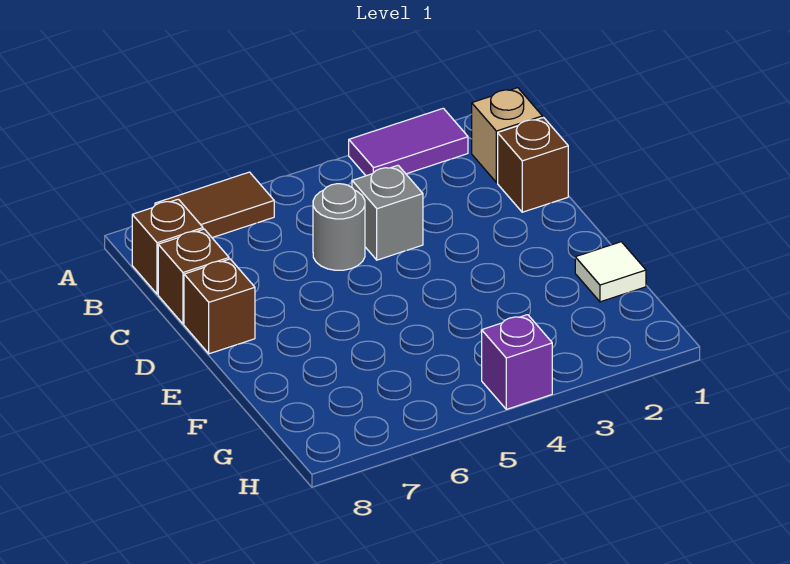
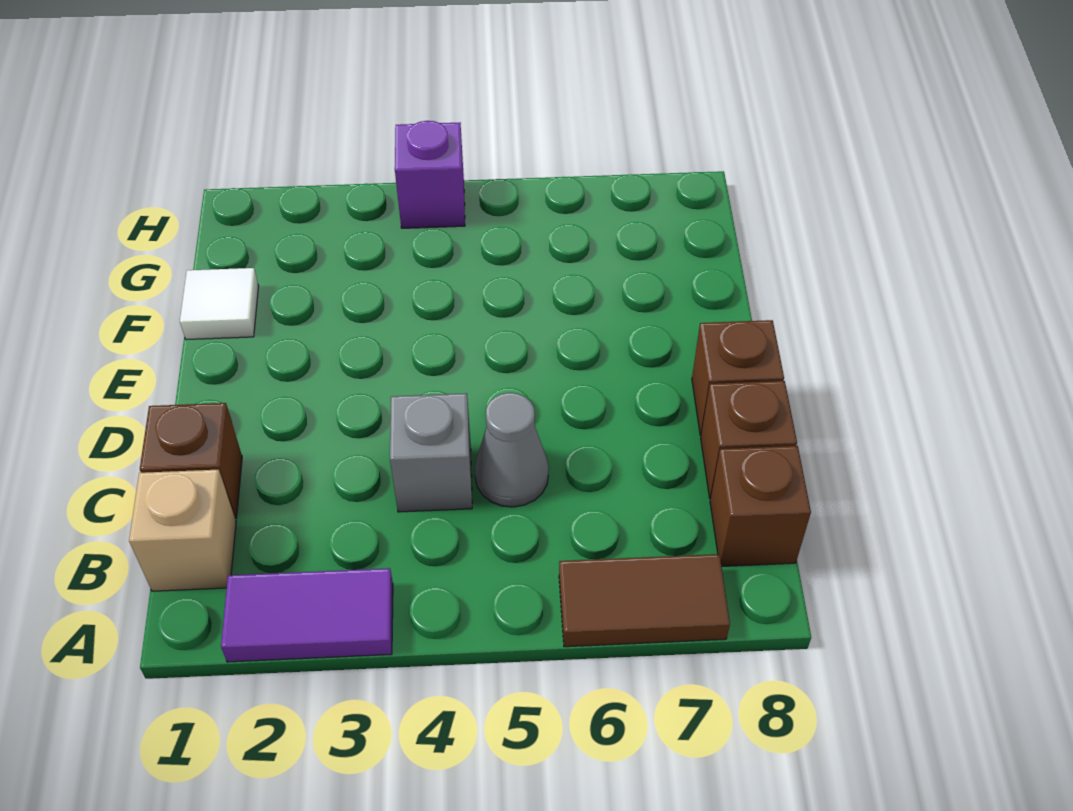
grey 1x1 round brick [313,184,365,270] -> grey 1x1 cone [475,393,549,507]

